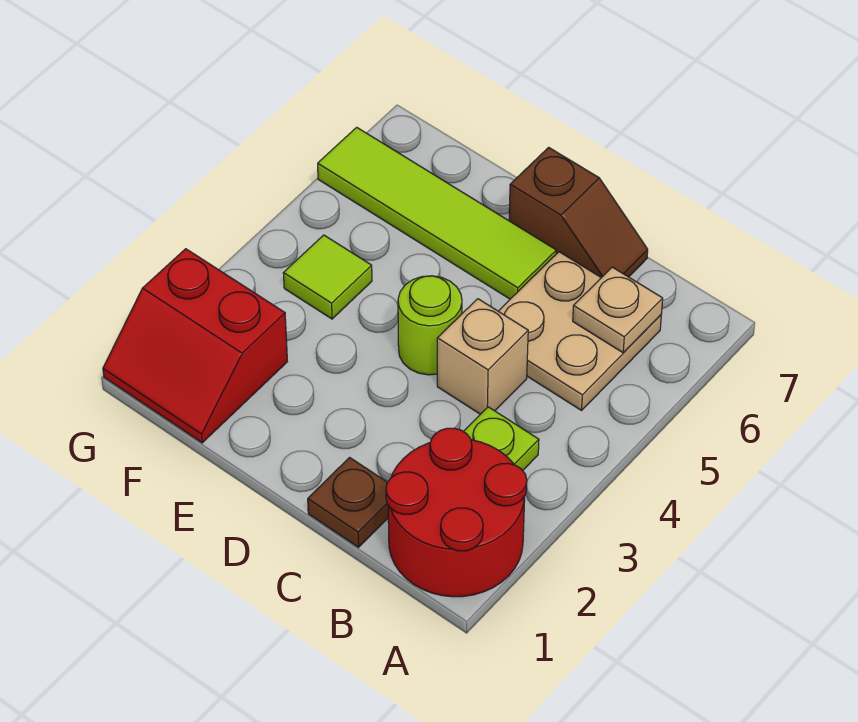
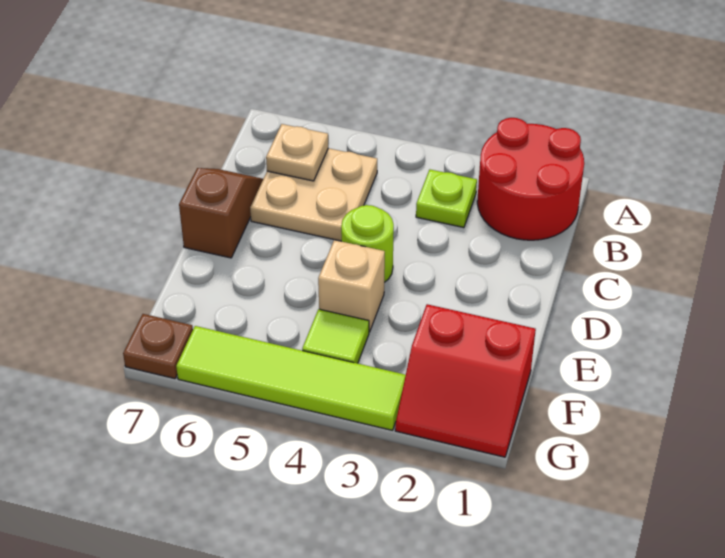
brown 1x1 plate [308,458,388,547] -> brown 1x1 plate moved to [123,314,193,379]
tan 1x1 brick [437,299,528,414] -> tan 1x1 brick moved to [318,240,385,332]
lime 1x4 tile [318,127,556,299] -> lime 1x4 tile turned to [176,326,406,430]
red 2x2 slope [103,249,287,443] -> red 2x2 slope turned to [395,304,536,457]

